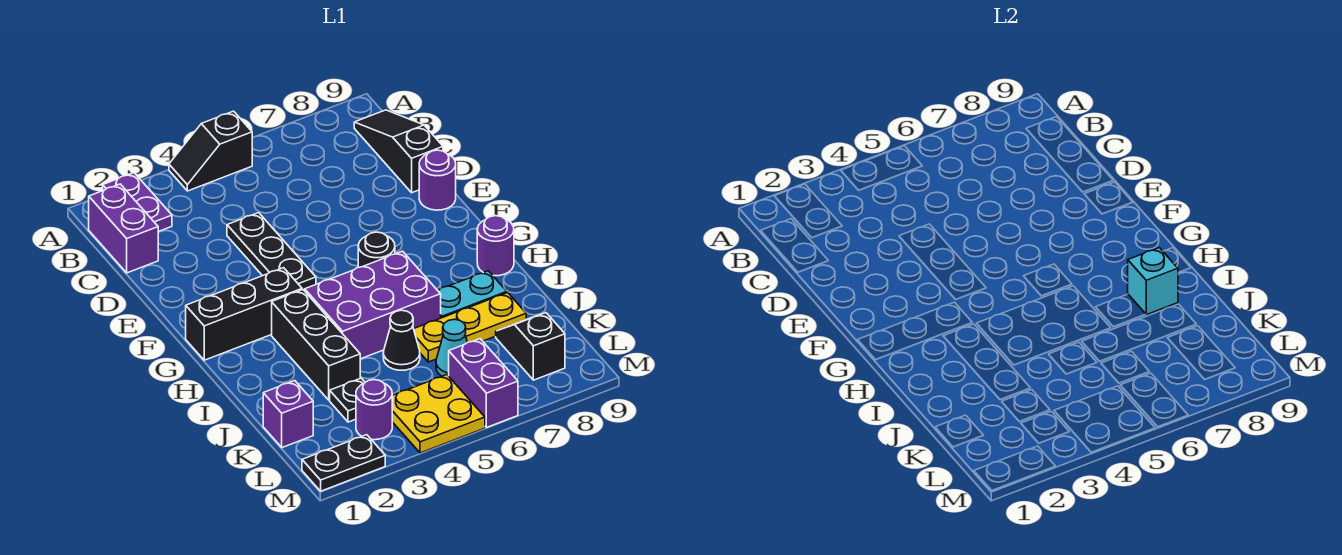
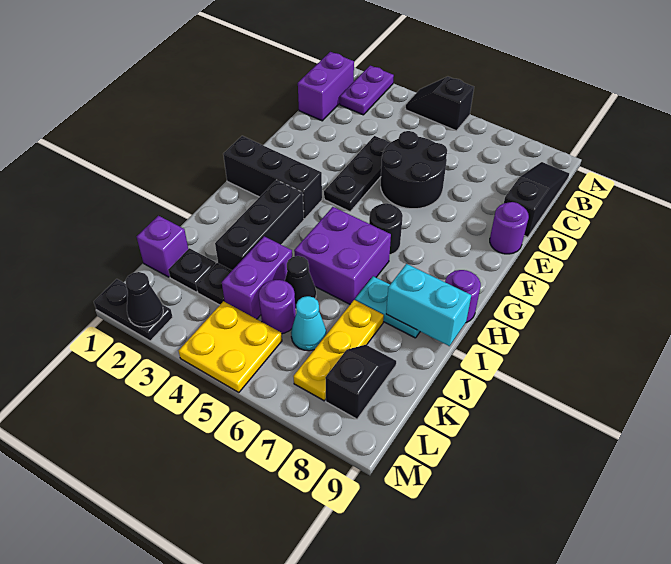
none -> black 2x2 round brick [381,131,447,209]
purple 2x3 brick [305,251,441,359] -> purple 2x2 brick [294,207,391,304]
cyan 1x1 brick [1128,248,1178,315] -> cyan 1x2 brick [386,264,471,346]
yellow 1x3 plate [414,293,526,362] -> yellow 1x3 plate turned to [293,300,384,401]
none -> black 1x1 plate [168,248,216,292]
purple 1x1 round brick [356,380,392,440] -> purple 1x1 round brick moved to [259,280,296,334]
purple 1x2 brick [449,339,518,428] -> purple 1x2 brick moved to [222,236,292,319]
none -> black 1x1 cone [125,272,163,327]

